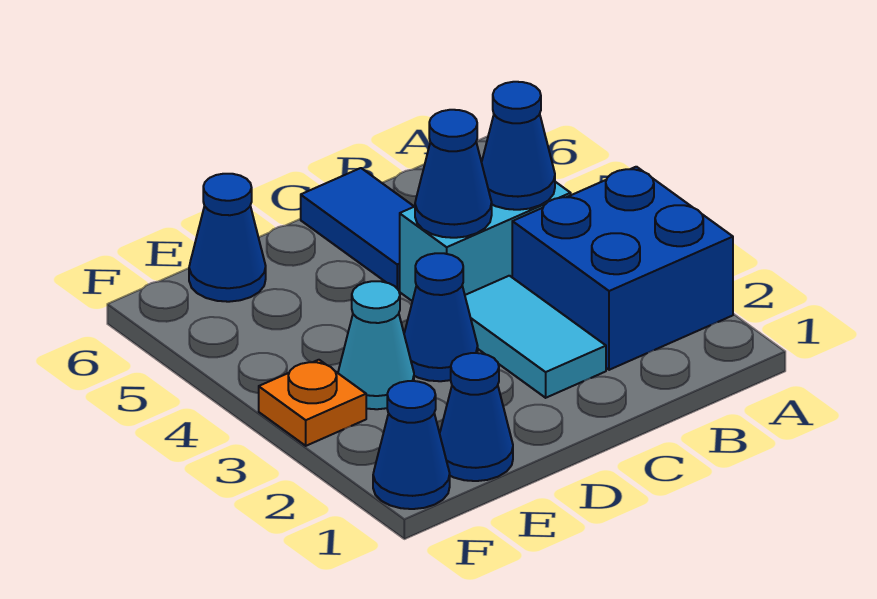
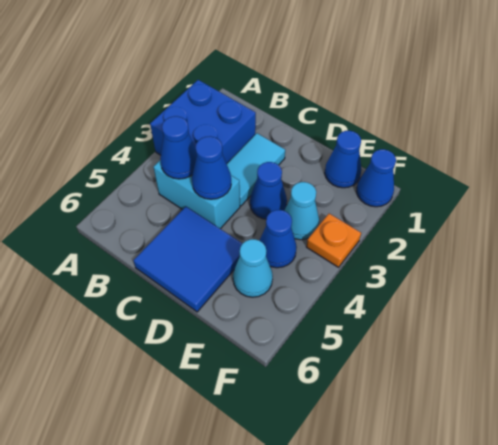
blue 1x2 tile [301,168,414,290] -> blue 2x2 tile [133,207,243,312]
none -> cyan 1x1 cone [233,239,273,297]
blue 1x1 cone [189,174,266,302] -> blue 1x1 cone moved to [259,210,297,268]

